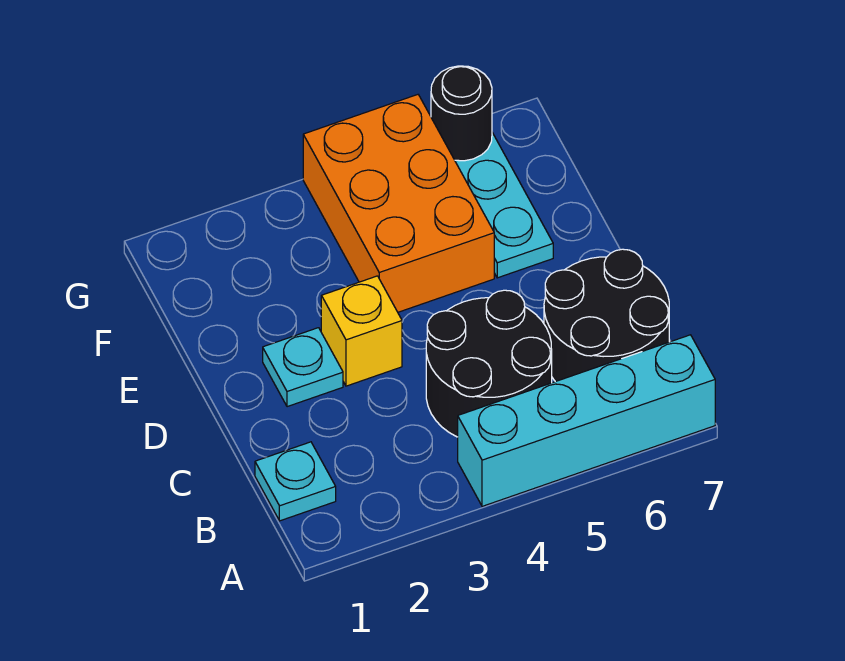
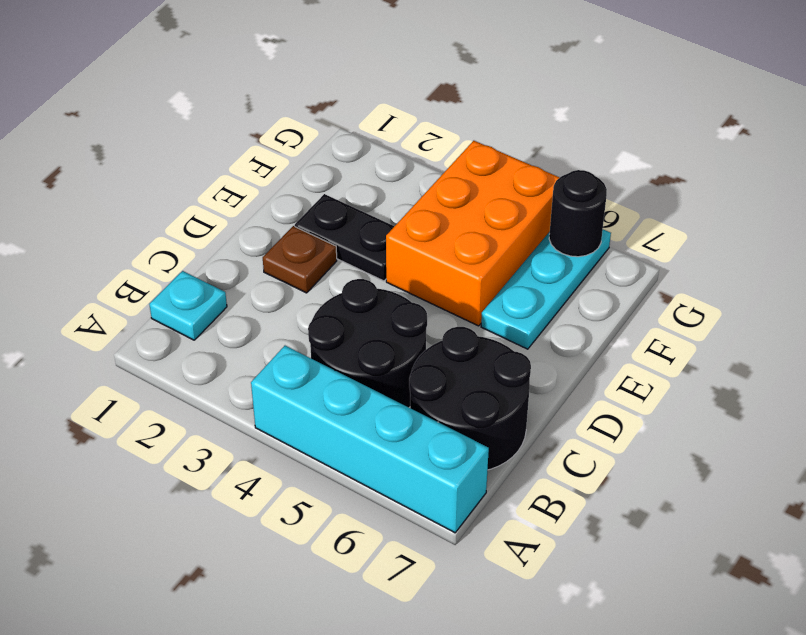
cyan 1x1 plate [263,328,343,407] -> brown 1x1 plate [263,226,337,293]
yellow 1x1 brick [321,276,402,386] -> none
none -> black 1x2 plate [295,194,394,281]

